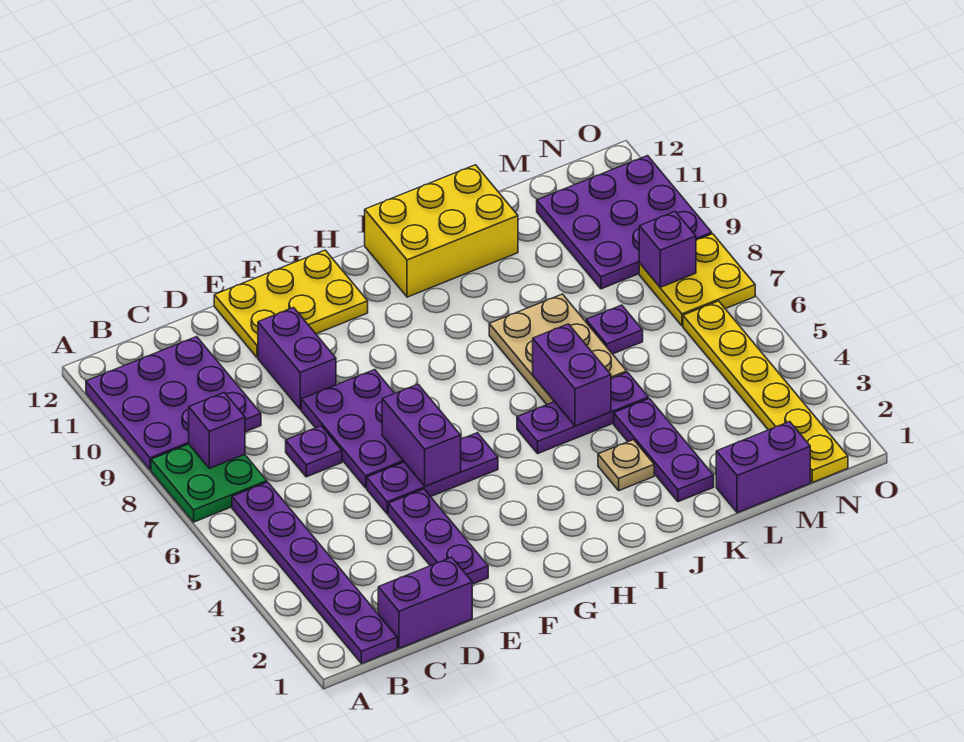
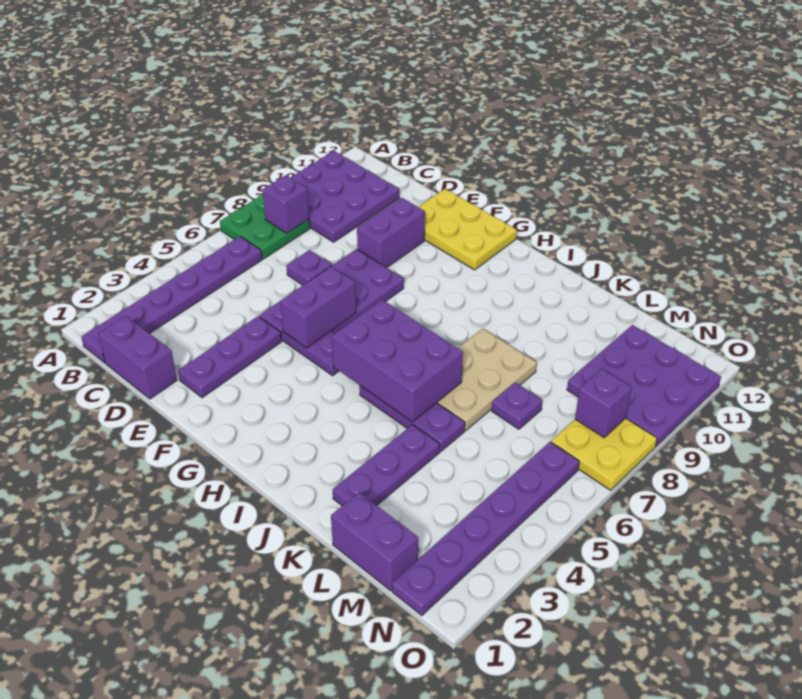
yellow 2x3 brick [365,165,518,297] -> none
tan 1x1 plate [598,440,654,490] -> none
purple 1x2 brick [533,324,611,426] -> purple 2x3 brick [332,300,463,422]
yellow 1x6 plate [683,301,848,482] -> purple 1x6 plate [392,442,579,616]

